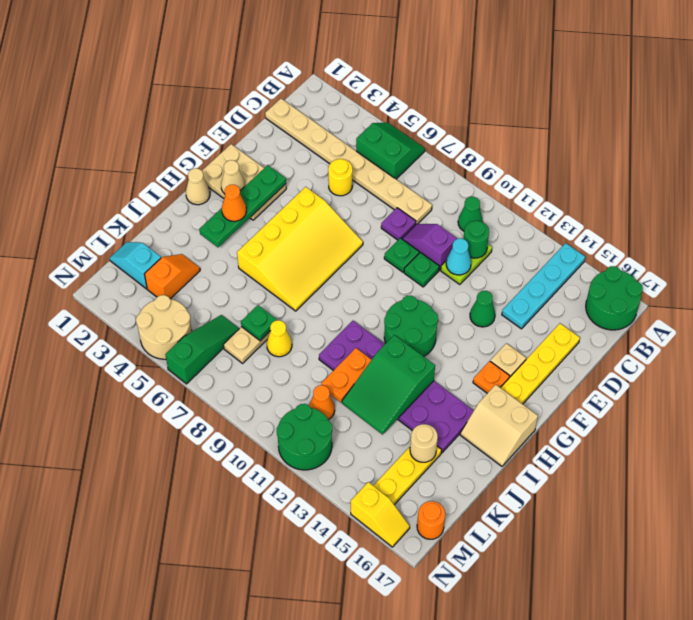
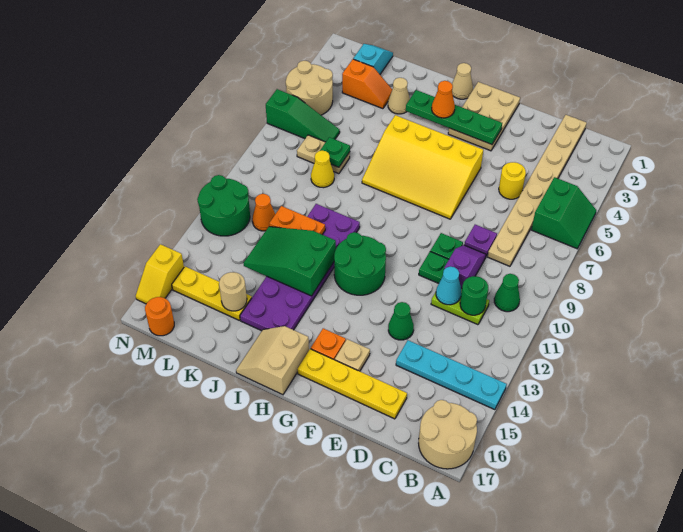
green 2x2 round brick [586,266,643,330] -> tan 2x2 round brick [419,400,477,469]
tan 1x1 cone [221,160,245,194] -> tan 1x1 cone moved to [388,78,410,114]

